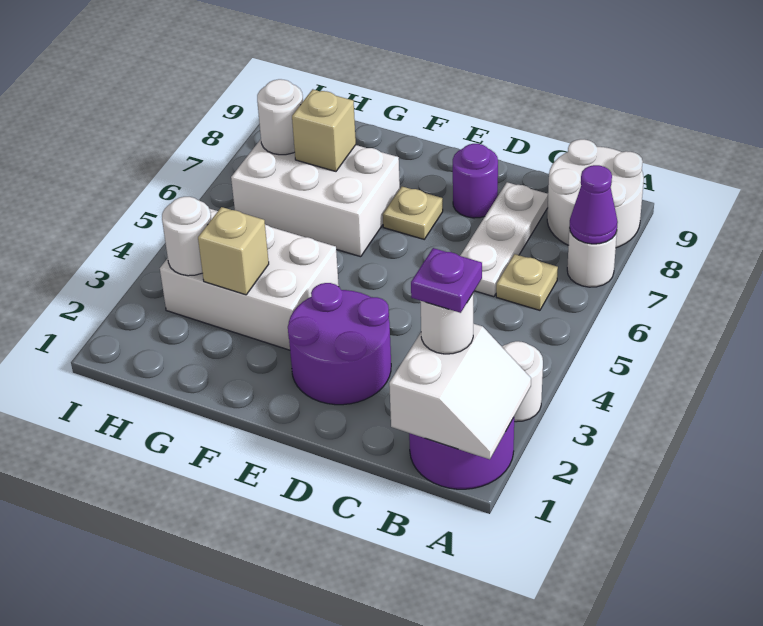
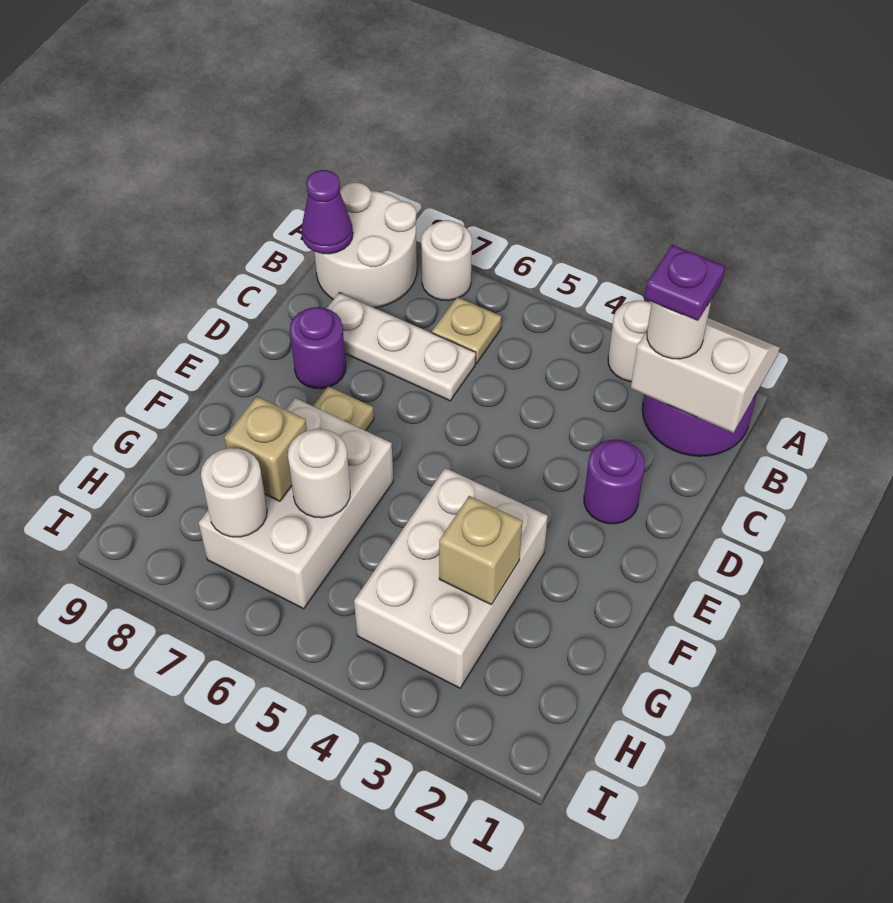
purple 1x1 cone [570,165,618,244] -> purple 1x1 cone moved to [302,170,353,254]
purple 2x2 round brick [288,283,391,405] -> purple 1x1 round brick [584,440,645,524]
white 1x1 round brick [162,197,211,276] -> white 1x1 round brick moved to [288,429,350,518]

